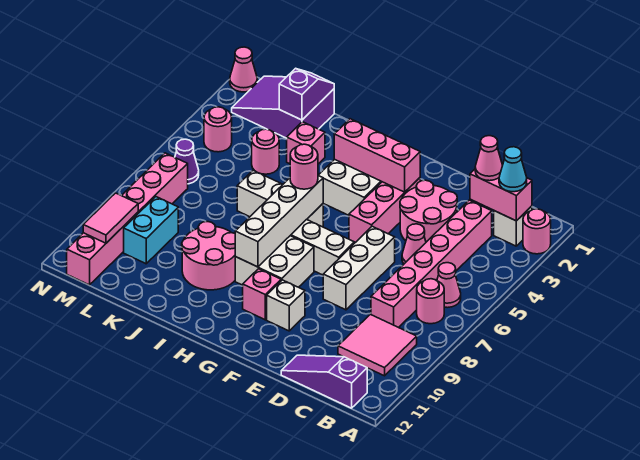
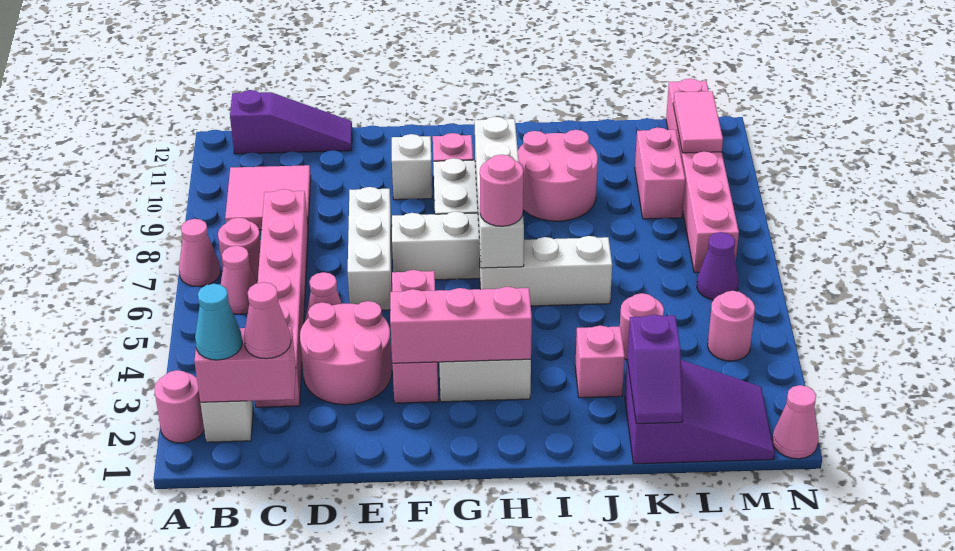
none -> pink 1x1 cone [179,219,221,287]
cyan 1x2 brick [124,197,178,264] -> pink 1x2 brick [635,128,685,219]

